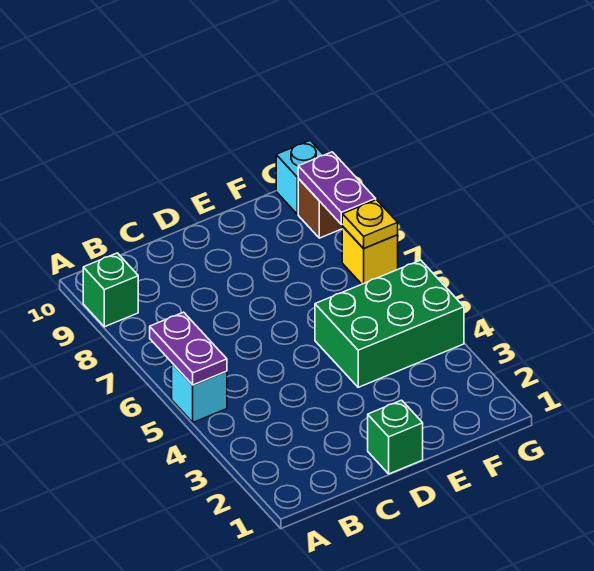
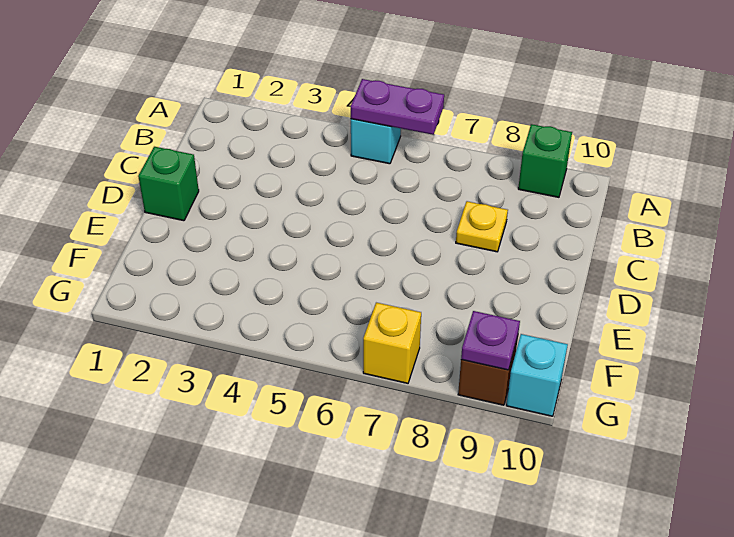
green 2x3 brick [315,260,464,387] -> none
yellow 1x1 plate [342,200,398,249] -> yellow 1x1 plate moved to [456,201,508,252]
purple 1x2 plate [298,152,376,225] -> purple 1x1 plate [461,311,520,370]

